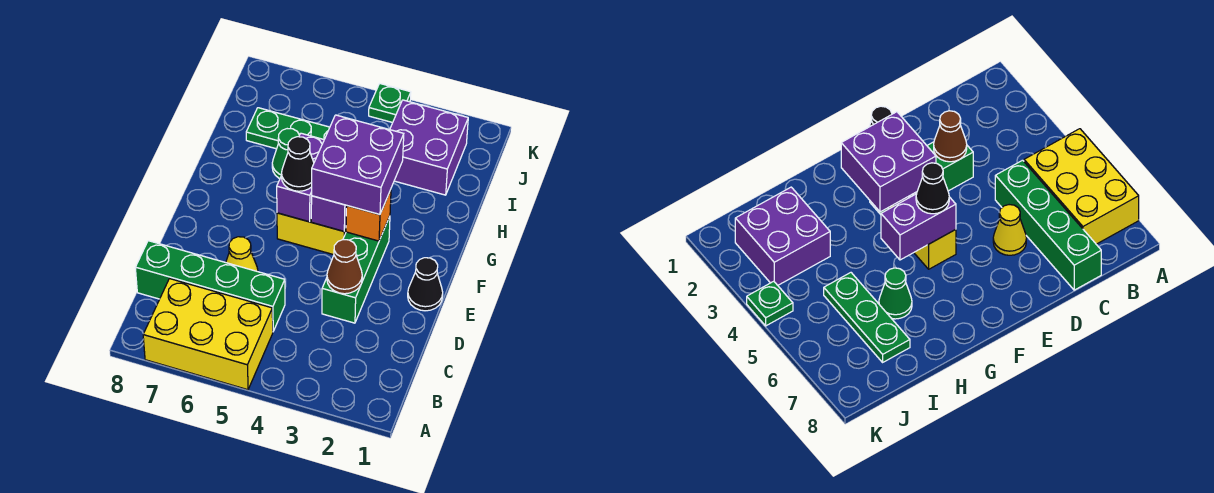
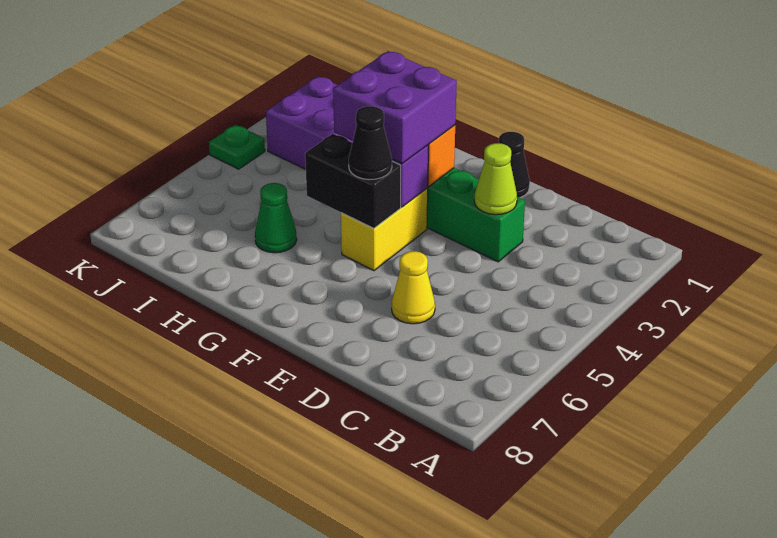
yellow 2x3 brick [143,279,273,390] -> none
green 1x4 brick [135,241,285,331] -> none
brown 1x1 cone [327,240,362,294] -> lime 1x1 cone [474,143,517,215]
purple 1x2 brick [277,133,324,222] -> black 1x2 brick [305,134,401,228]
green 1x3 plate [246,108,330,149] -> none

